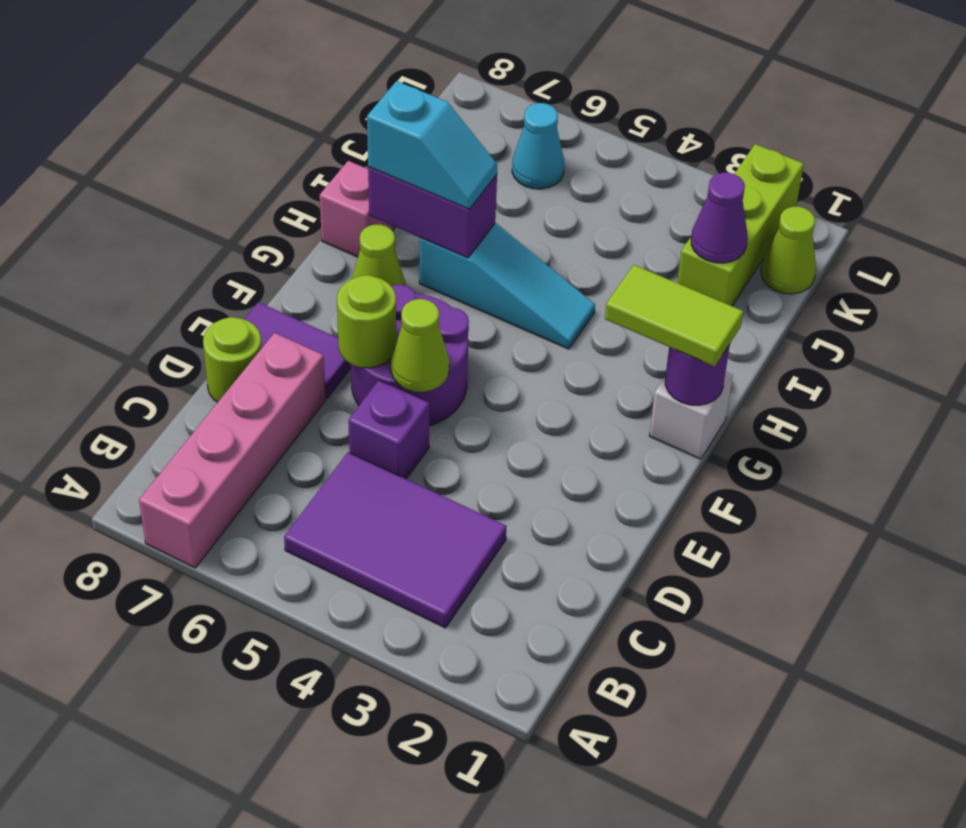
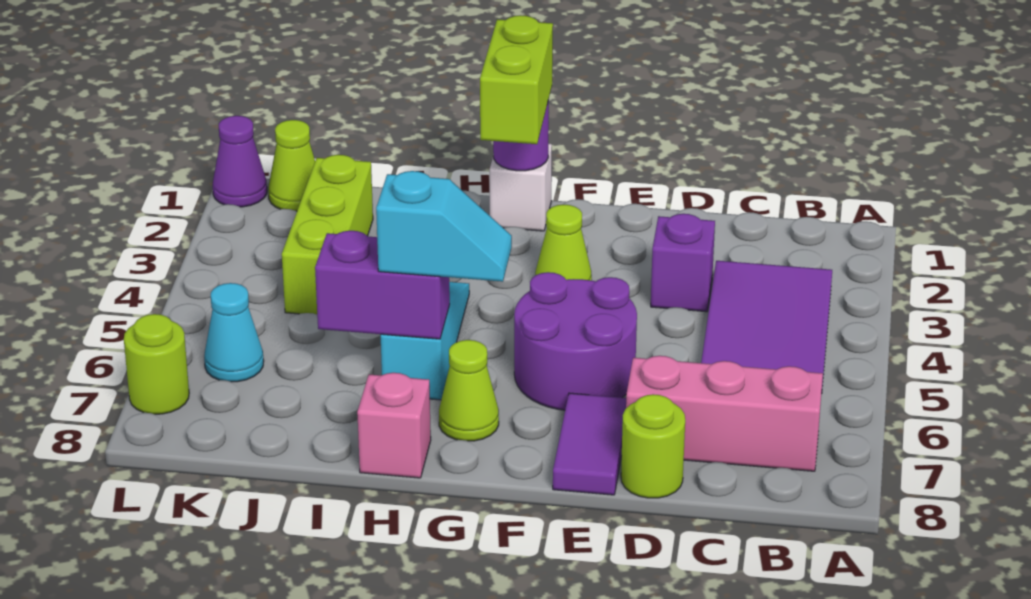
pink 1x4 brick [139,333,326,568] -> pink 1x3 brick [626,356,823,471]
purple 1x1 brick [348,380,429,479] -> purple 1x1 brick moved to [651,214,715,312]
lime 1x1 cone [391,299,449,392] -> lime 1x1 cone moved to [535,204,592,281]
lime 1x1 round brick [337,275,396,368] -> lime 1x1 round brick moved to [124,314,189,414]
lime 1x2 tile [605,265,743,366] -> lime 1x2 brick [480,15,553,144]
purple 1x2 brick [368,167,497,258] -> purple 1x2 brick turned to [315,231,450,339]
cyan 1x2 slope [367,81,498,209] -> cyan 1x2 slope turned to [376,171,512,282]
lime 1x3 brick [677,144,804,306] -> lime 1x3 brick turned to [282,155,373,315]
purple 1x1 cone [691,173,748,263] -> purple 1x1 cone moved to [213,116,267,207]

